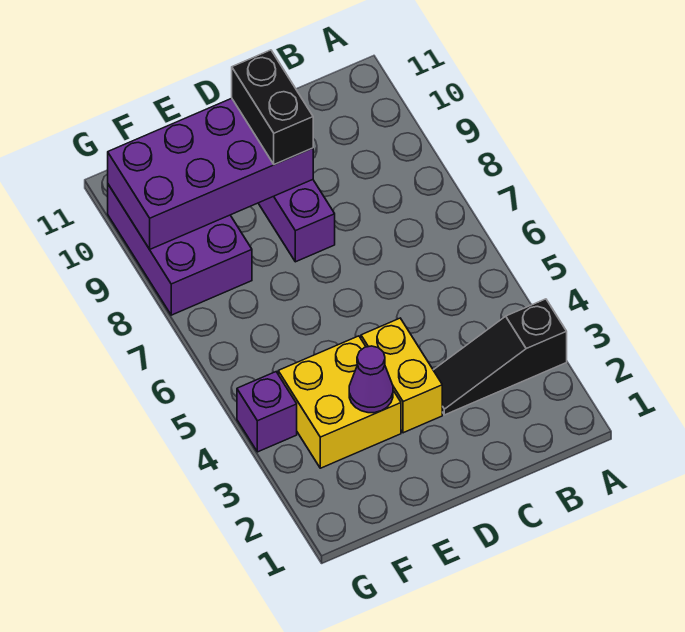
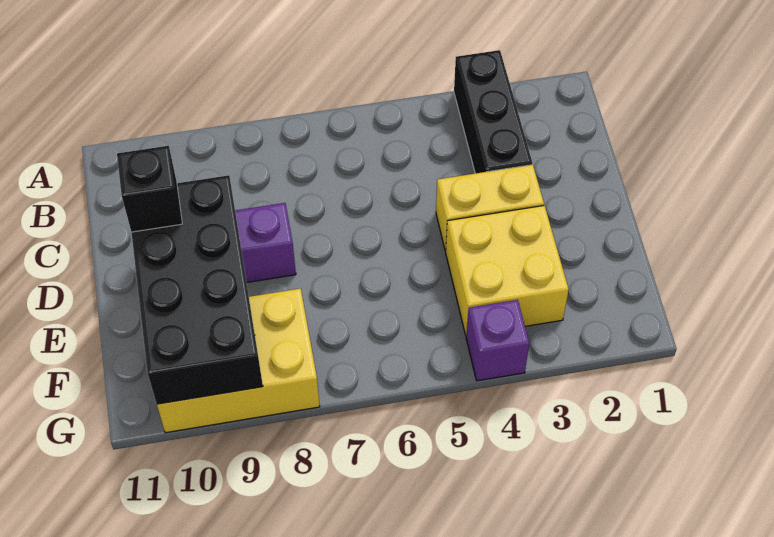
black 1x3 slope [433,299,567,415] -> black 1x3 brick [454,50,532,173]
purple 2x4 brick [108,98,313,249] -> black 2x4 brick [131,175,263,404]
black 1x2 brick [232,50,313,165] -> black 1x1 brick [117,146,182,232]
purple 1x1 cone [349,346,393,413] -> none
purple 2x3 brick [108,185,252,315] -> yellow 2x3 brick [157,288,320,433]

